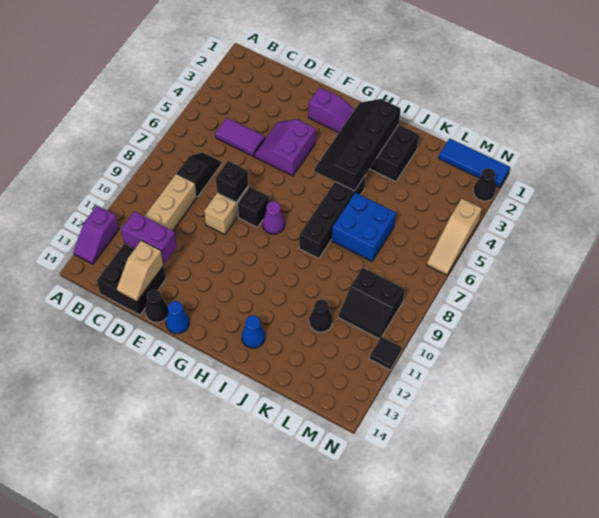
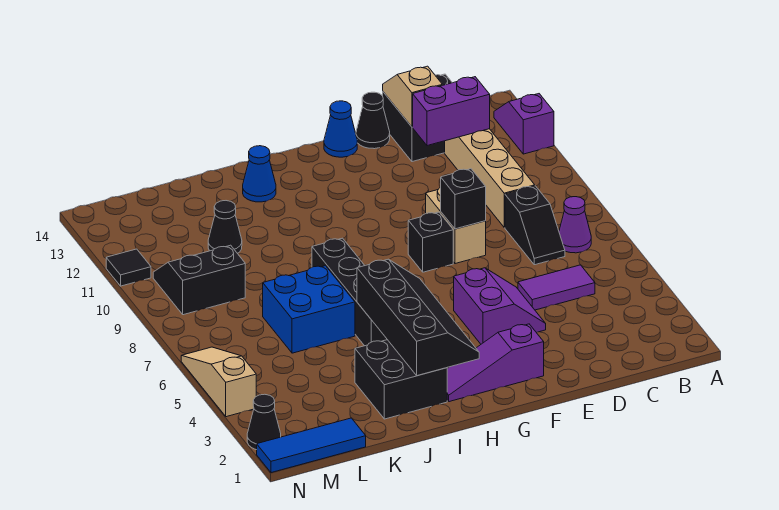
purple 1x1 cone [263,201,285,234] -> purple 1x1 cone moved to [559,197,591,253]

